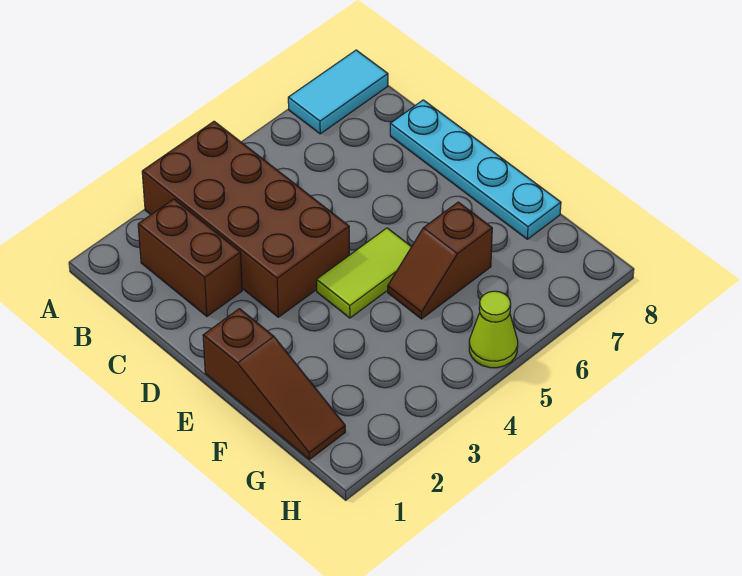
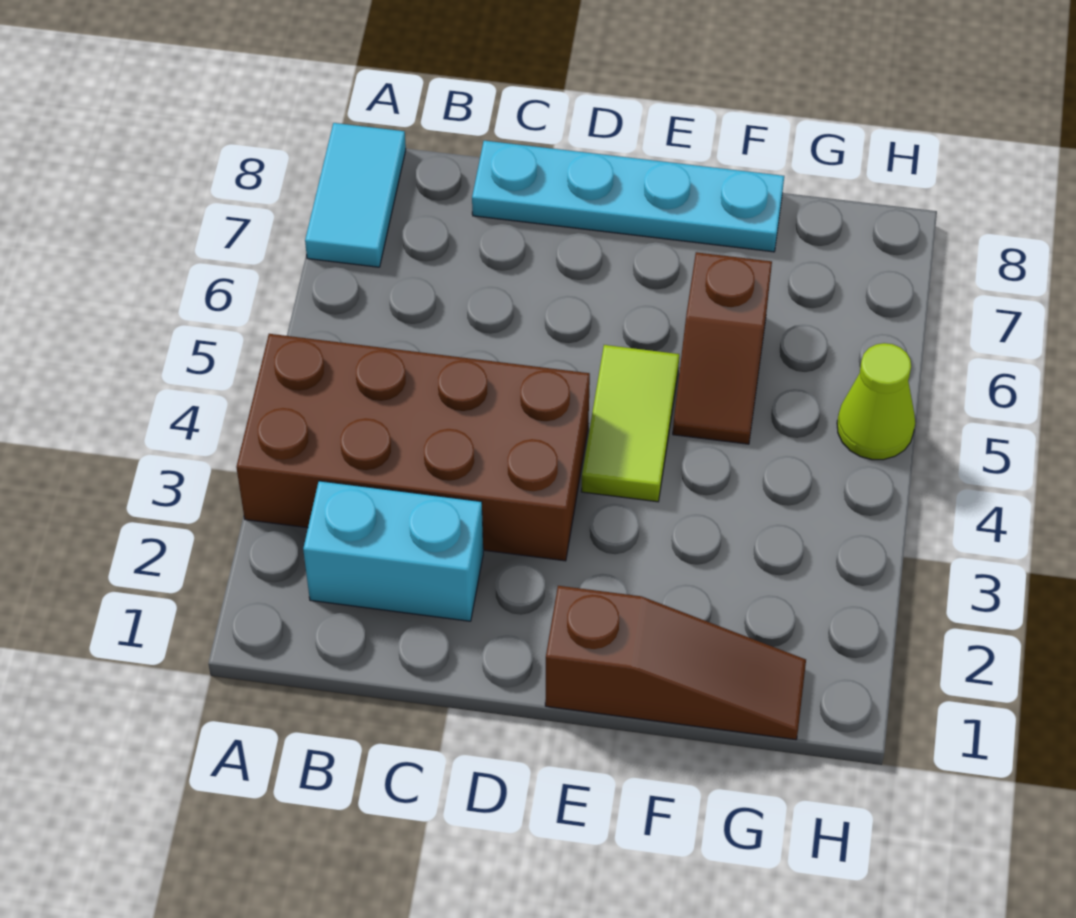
brown 1x2 brick [138,199,242,316] -> cyan 1x2 brick [303,481,483,621]

